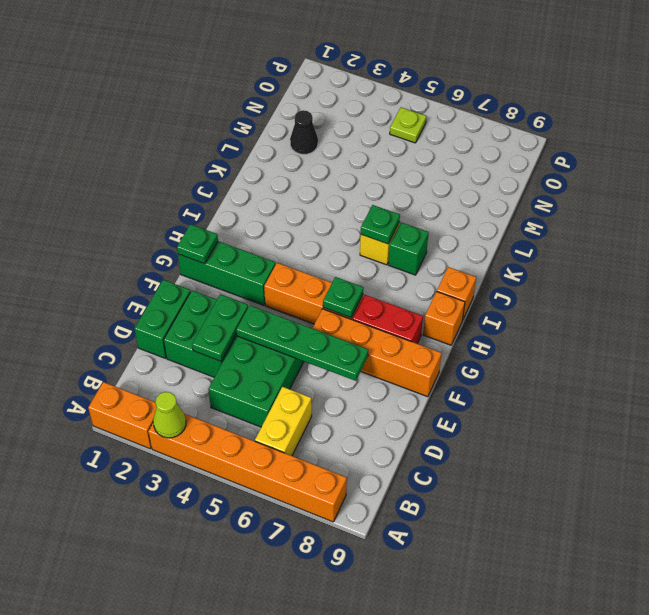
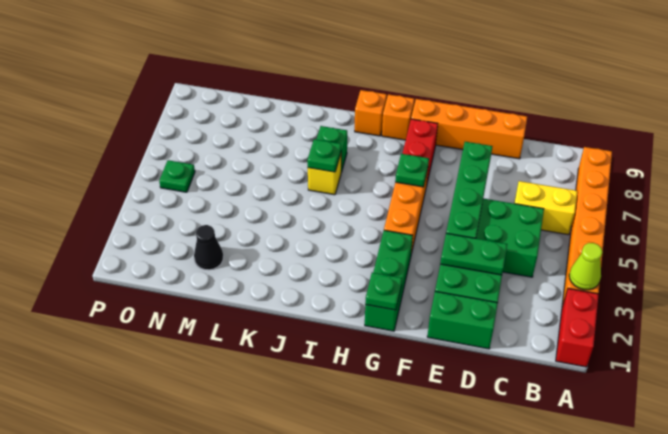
orange 1x2 brick [88,382,157,449] -> red 1x2 brick [556,288,599,367]
orange 1x4 brick [312,309,441,397] -> orange 1x4 brick turned to [411,99,527,159]
lime 1x1 plate [390,107,426,143] -> green 1x1 plate [159,160,195,192]

